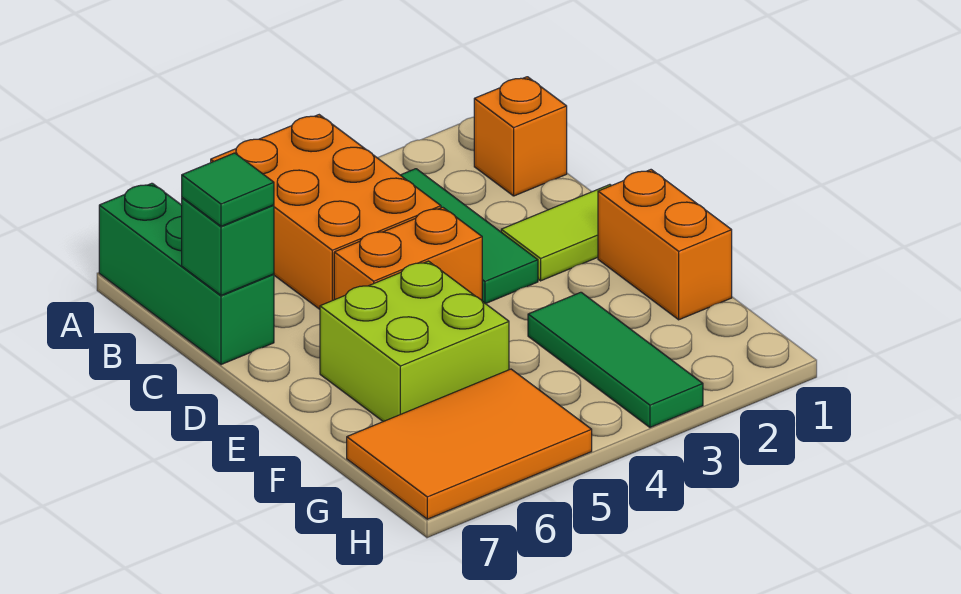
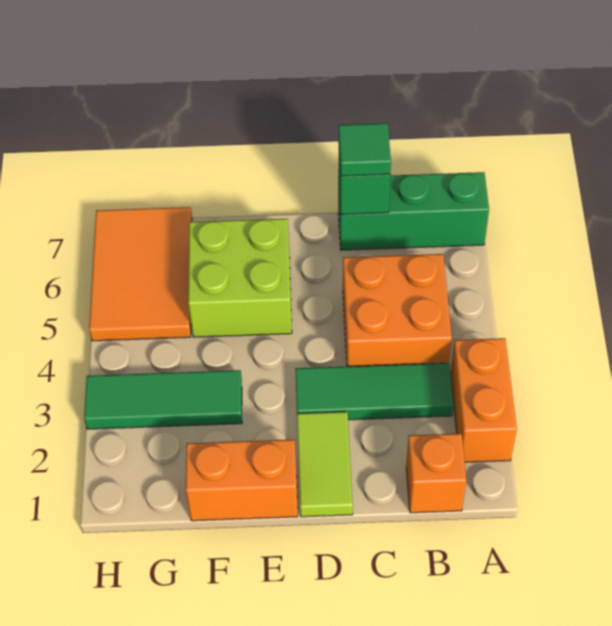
orange 2x3 brick [211,115,441,309] -> orange 2x2 brick [343,254,452,366]
orange 1x2 brick [334,207,482,300] -> orange 1x2 brick moved to [451,338,517,462]

